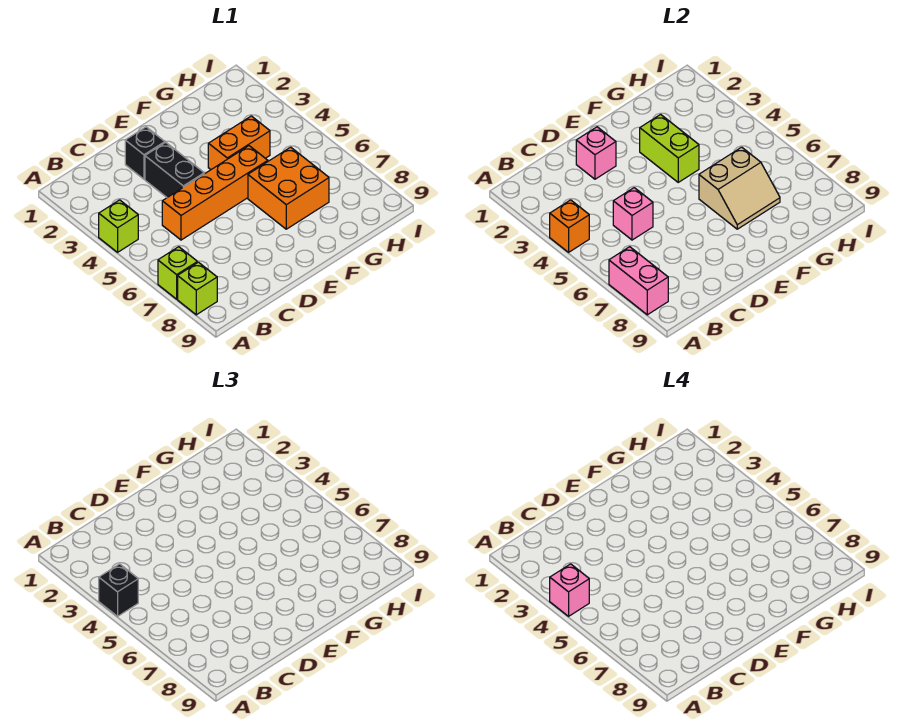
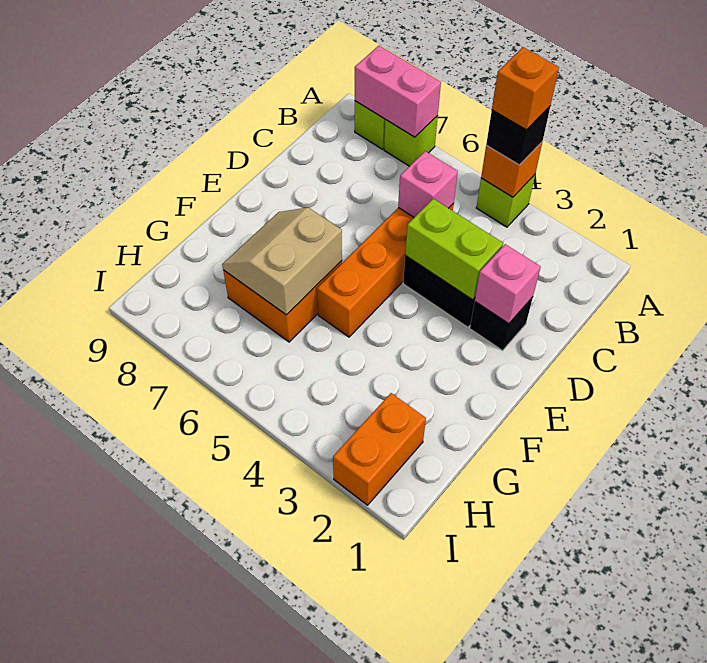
pink 1x1 brick [550,564,589,616] -> orange 1x1 brick [492,47,559,130]
lime 1x2 brick [640,114,699,182] -> lime 1x2 brick moved to [405,199,503,300]
orange 1x2 brick [208,116,270,169] -> orange 1x2 brick moved to [333,393,426,505]

